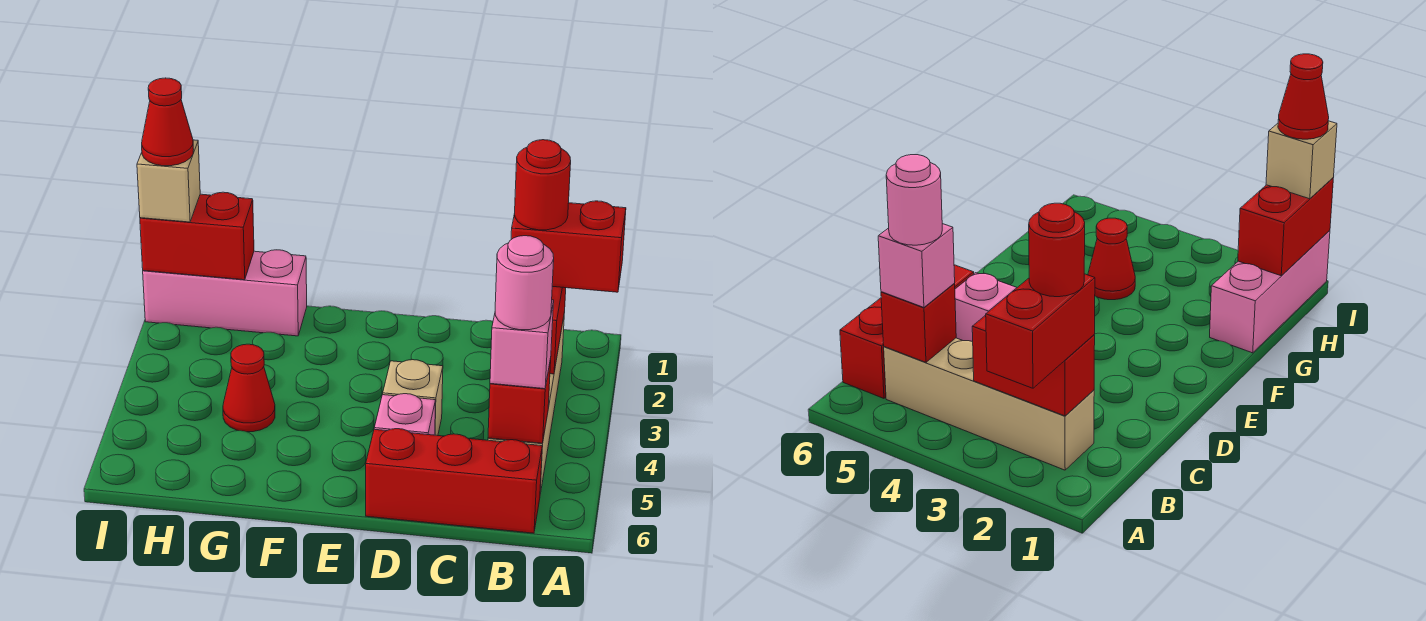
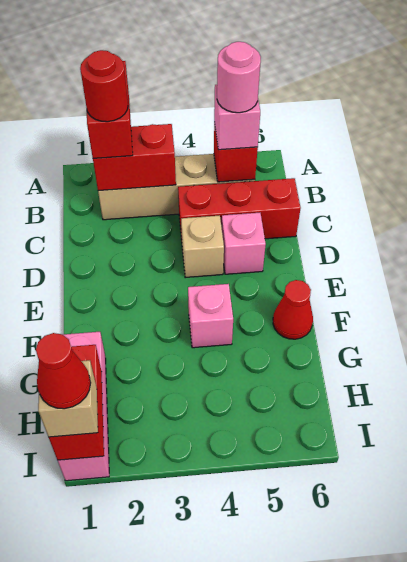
red 1x3 brick [366,429,542,533] -> red 1x3 brick turned to [178,178,301,239]
none -> pink 1x1 brick [188,284,233,348]
red 1x1 cone [223,344,275,432] -> red 1x1 cone moved to [273,280,313,339]

